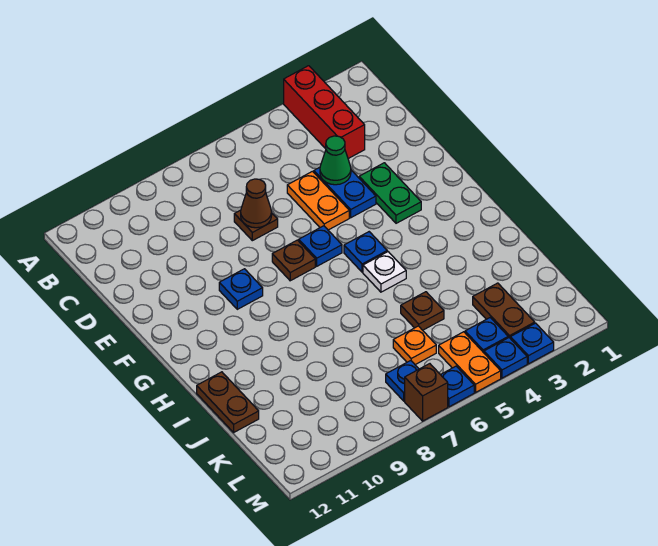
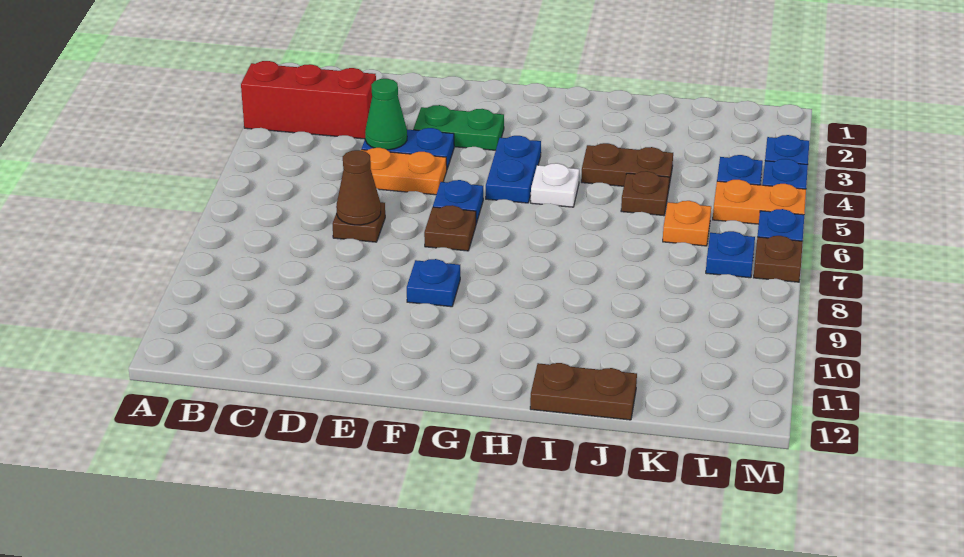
blue 1x1 plate [344,232,387,272] -> blue 1x2 plate [486,136,541,203]
brown 1x2 plate [473,283,535,338] -> brown 1x2 plate moved to [581,143,673,186]
brown 1x1 brick [405,364,448,421] -> brown 1x1 plate [753,236,803,282]

